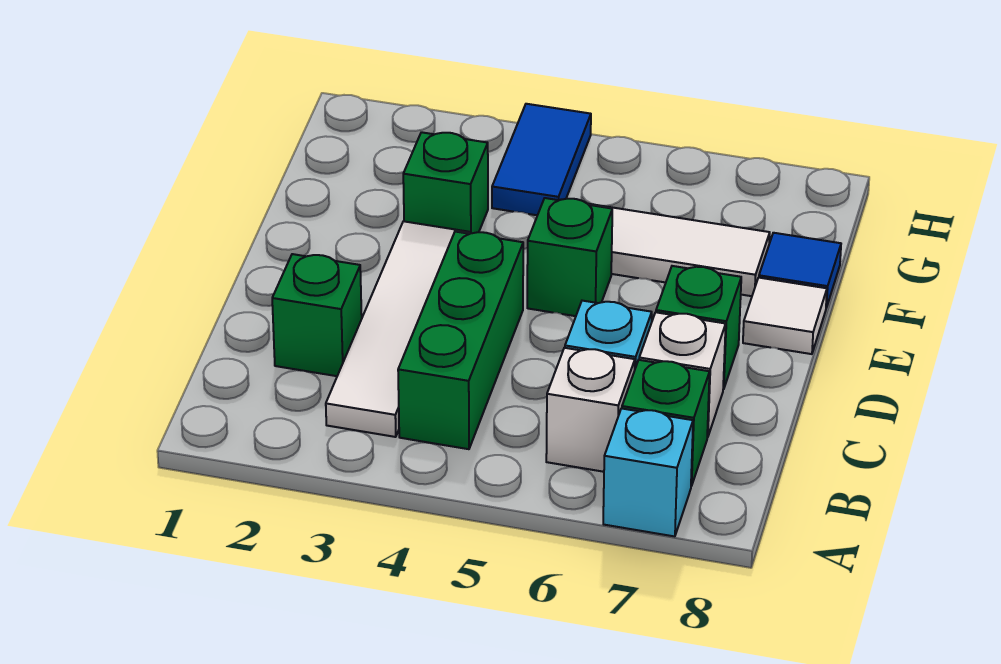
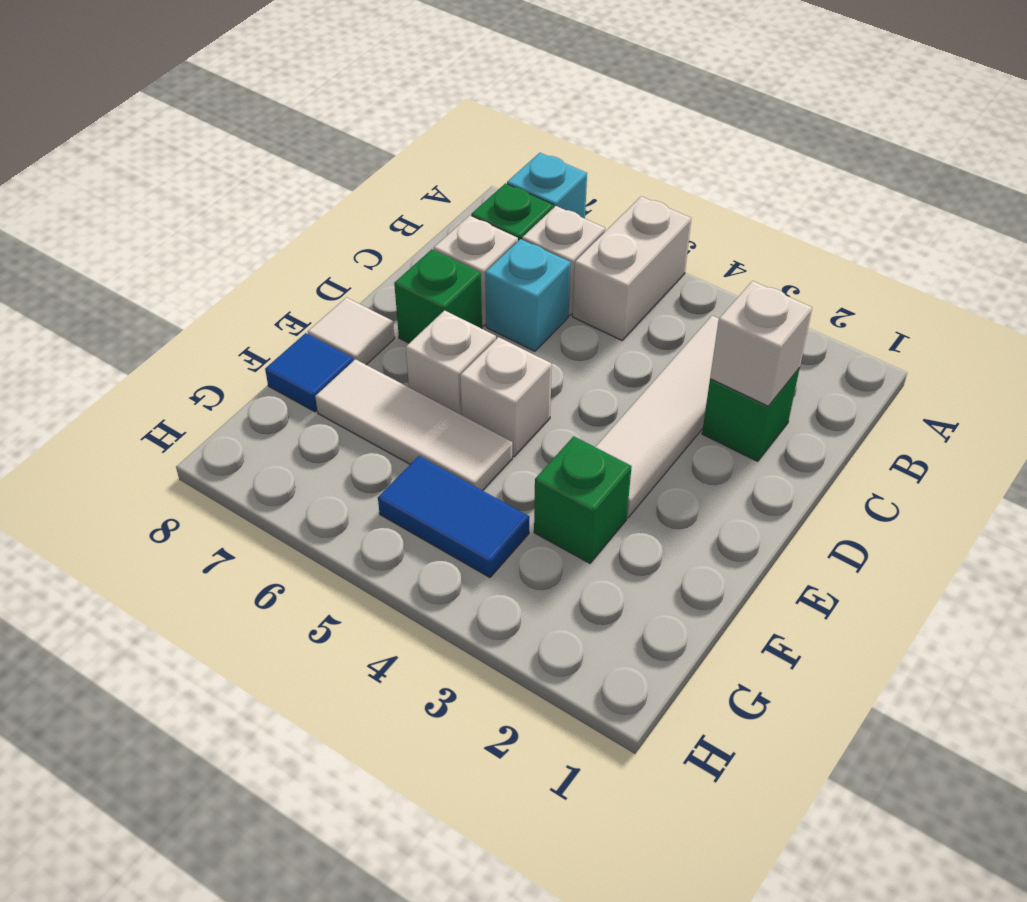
none -> white 1x2 brick [573,196,691,340]
green 1x3 brick [398,232,523,449] -> none
none -> white 1x1 brick [710,281,812,406]
green 1x1 brick [527,198,612,316] -> white 1x1 brick [460,337,552,457]
none -> white 1x1 brick [406,310,496,415]
blue 1x2 tile [492,104,591,215] -> blue 1x2 tile turned to [378,456,530,578]

